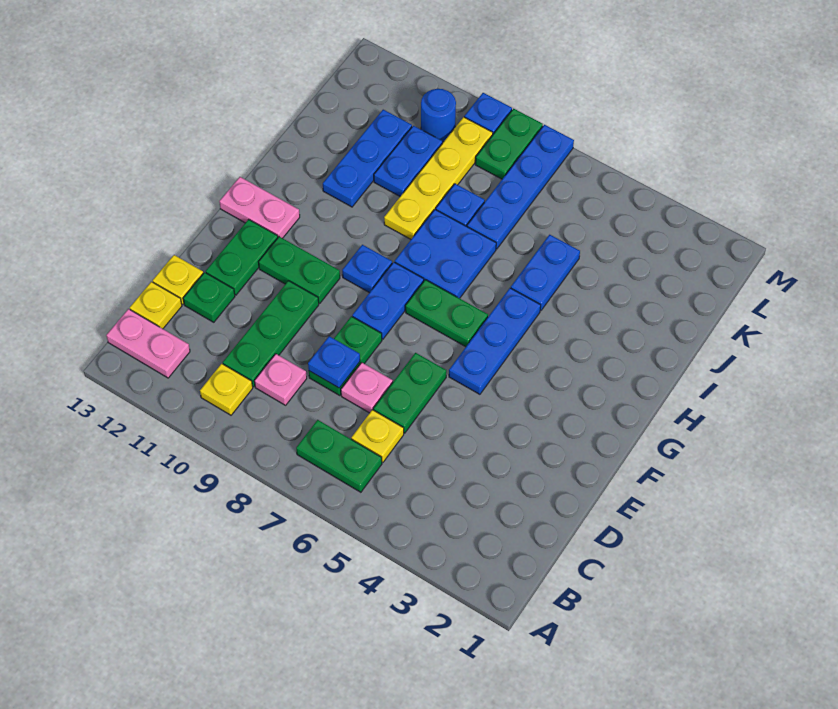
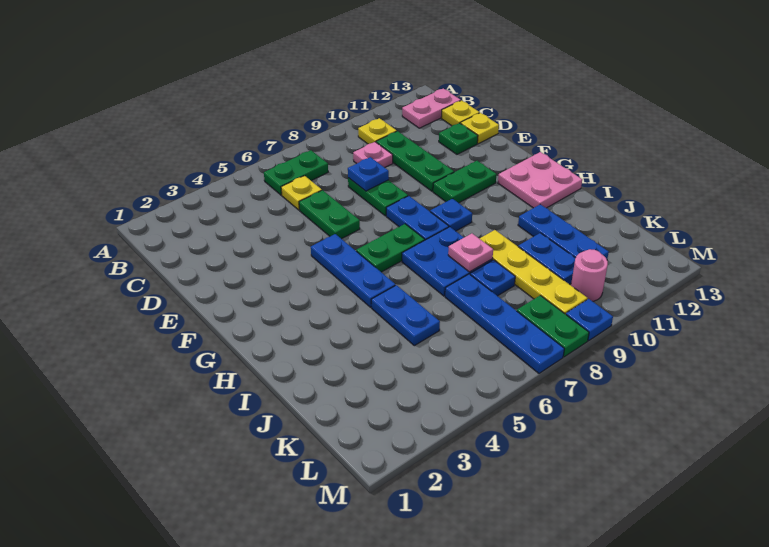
pink 1x1 plate [341,363,393,413] -> pink 1x1 plate moved to [448,233,493,272]
green 1x2 plate [206,219,278,295] -> none
pink 1x2 plate [219,177,300,238] -> pink 2x2 plate [498,152,582,208]
blue 1x1 round brick [421,89,456,142] -> pink 1x1 round brick [571,249,608,301]

